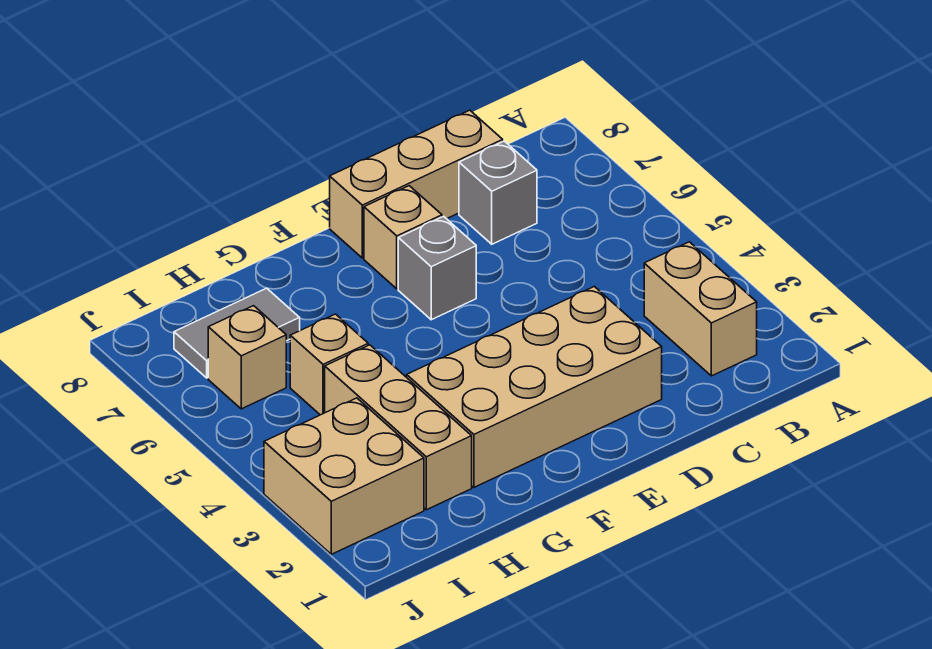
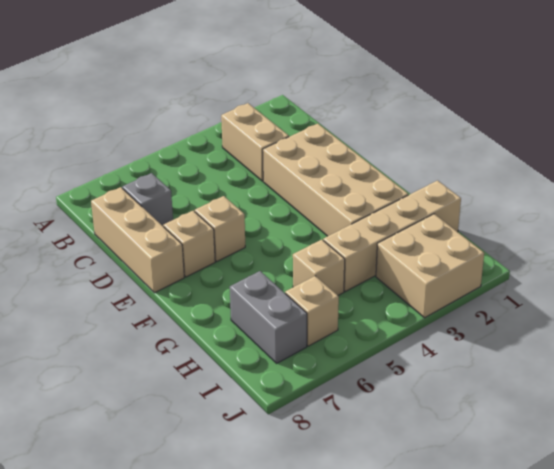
tan 1x2 brick [644,242,757,376] -> tan 1x2 brick turned to [221,103,289,181]
grey 1x1 brick [398,216,476,320] -> tan 1x1 brick [195,196,245,261]
tan 1x3 brick [325,345,472,510] -> tan 1x4 brick [323,181,461,291]
grey 1x2 tile [174,288,300,378] -> grey 1x2 brick [230,271,307,363]

